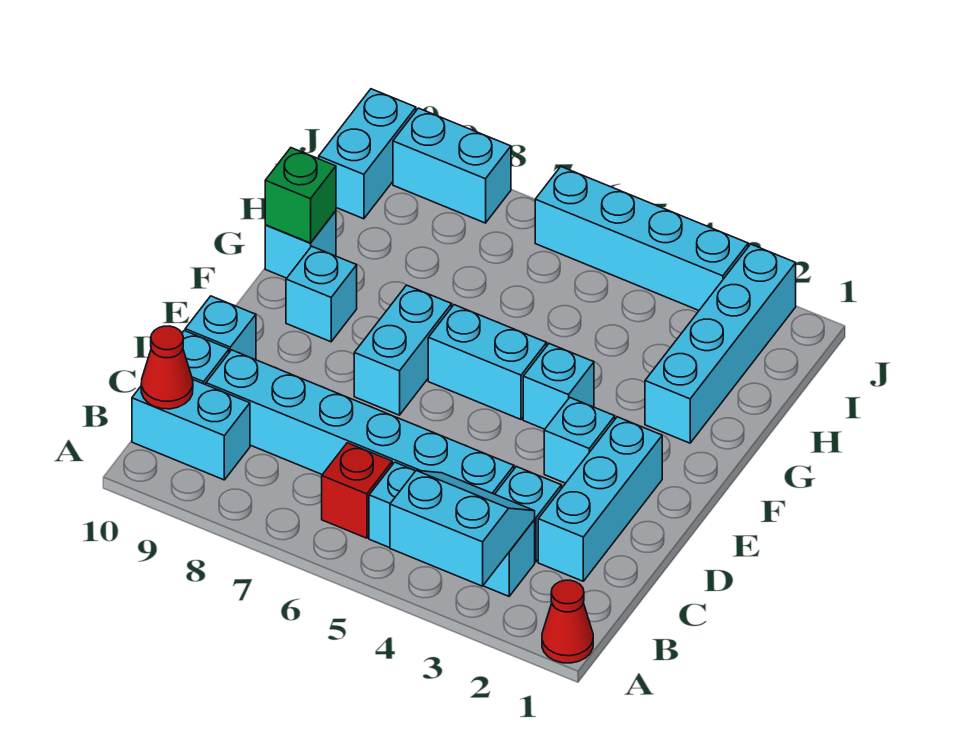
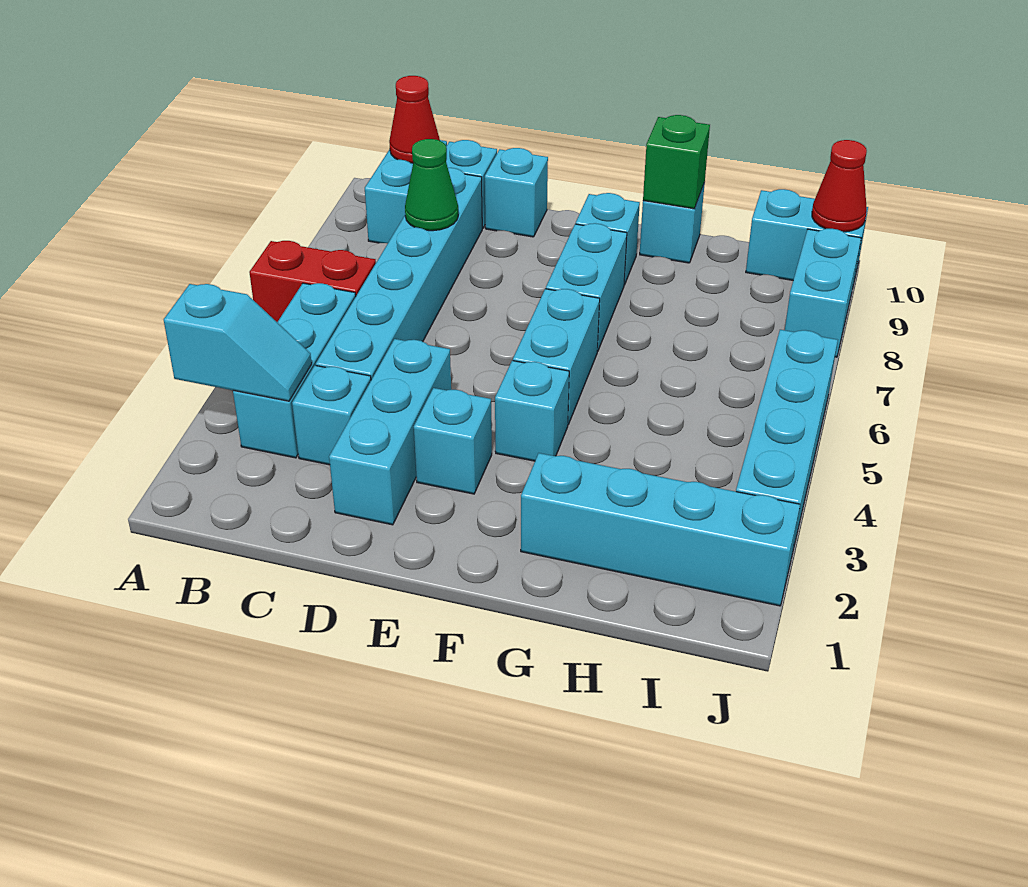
red 1x1 cone [542,580,593,663] -> red 1x1 cone moved to [812,140,867,232]
cyan 2x2 slope [390,470,535,586] -> cyan 1x2 slope [164,284,312,401]
red 1x1 brick [322,443,392,538] -> red 1x2 brick [249,241,376,322]
cyan 1x3 brick [538,417,662,581] -> cyan 1x3 brick turned to [329,339,451,525]
none -> green 1x1 cone [405,139,458,231]
cyan 1x2 brick [354,285,452,415] -> cyan 1x2 brick turned to [546,223,627,351]

